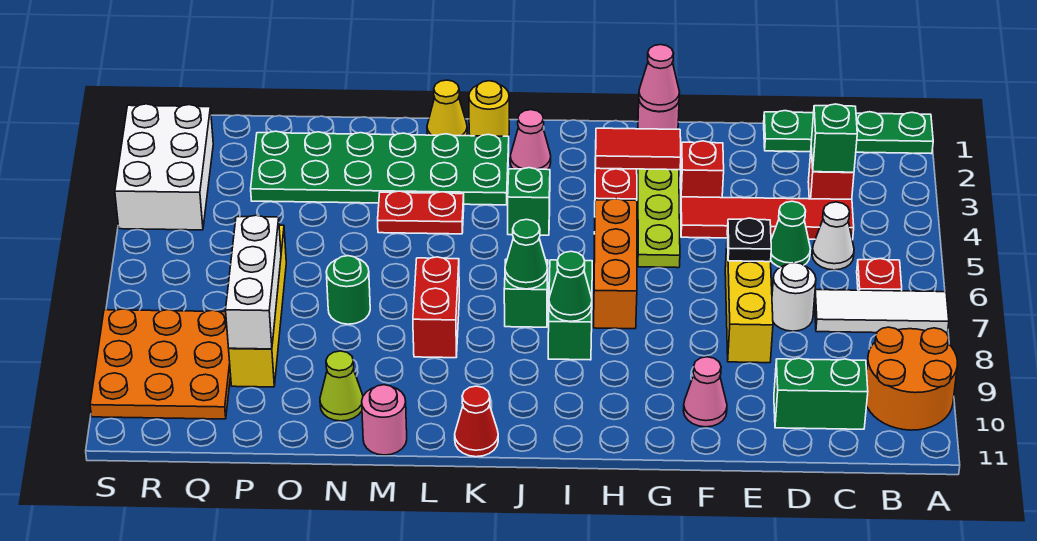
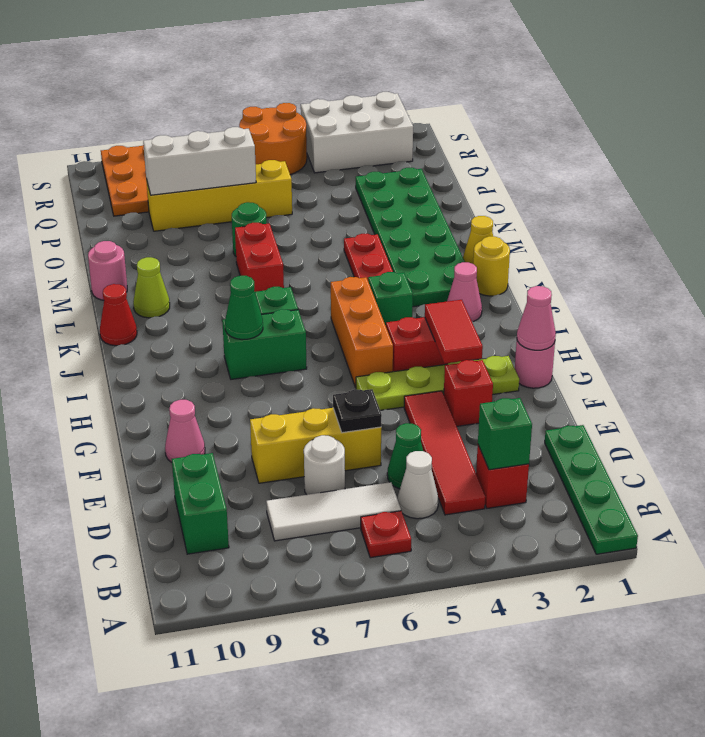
white 1x3 tile [814,290,949,333] -> white 1x3 tile turned to [266,482,401,541]
orange 2x2 round brick [867,327,957,430] -> orange 2x2 round brick moved to [239,103,307,175]
orange 1x3 brick [593,199,637,329] -> orange 1x3 brick turned to [331,277,393,387]
green 1x1 cone [505,219,548,289] -> none
red 1x2 brick [413,257,459,358] -> red 1x2 brick turned to [235,223,284,292]
lime 1x1 cone [320,351,363,421] -> lime 1x1 cone moved to [133,257,170,318]

